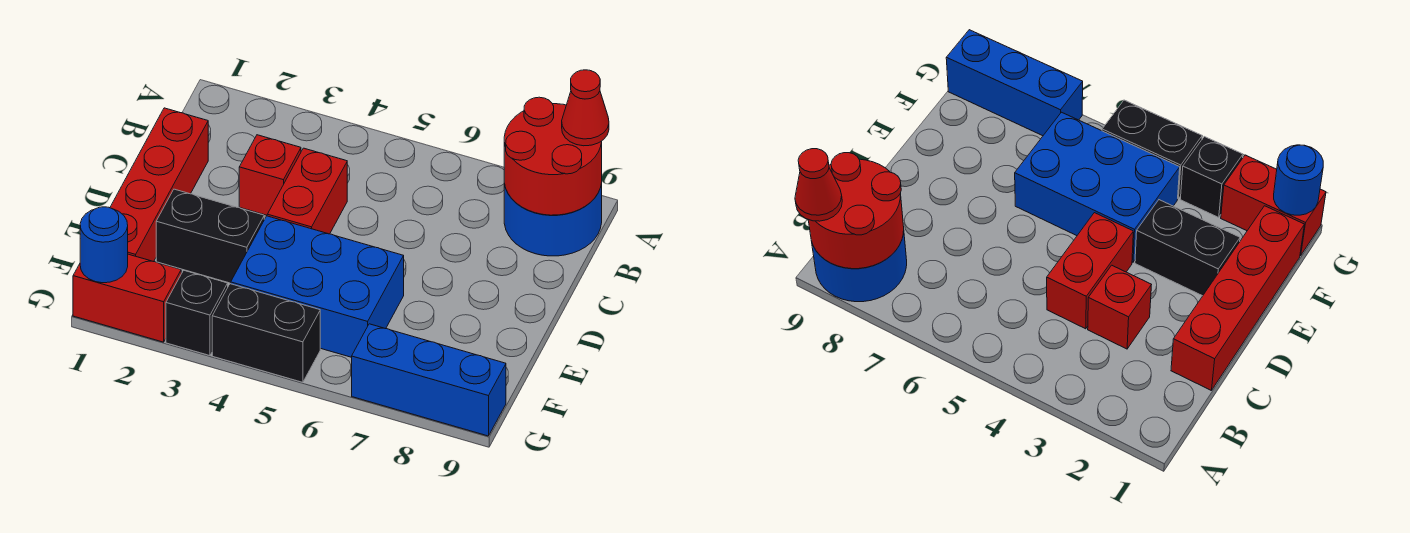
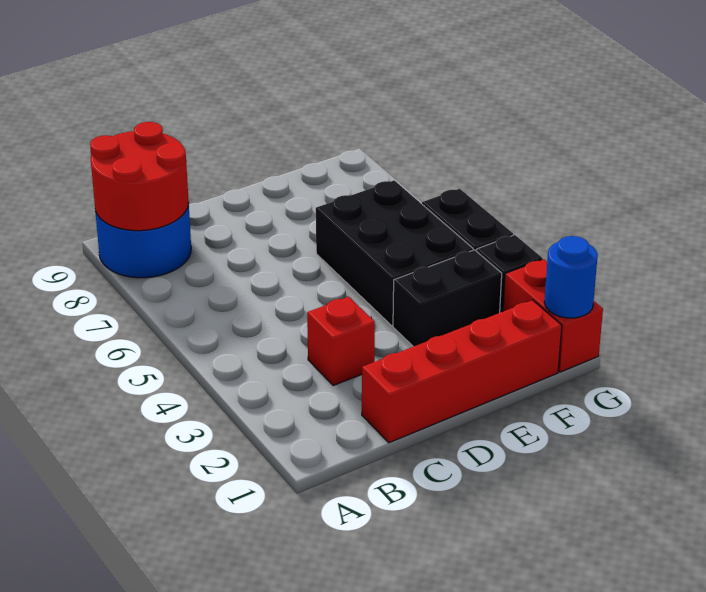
red 1x1 cone [562,70,609,146] -> none
red 1x2 brick [267,148,347,234] -> none
black 1x2 brick [156,189,264,283] -> black 1x2 brick turned to [393,250,502,347]
blue 2x3 brick [230,216,404,357] -> black 2x3 brick [316,180,473,326]
blue 1x3 brick [352,324,506,436] -> none

